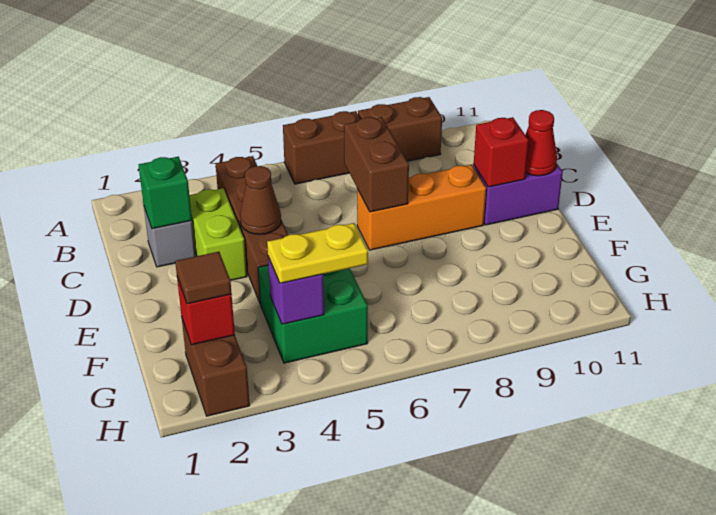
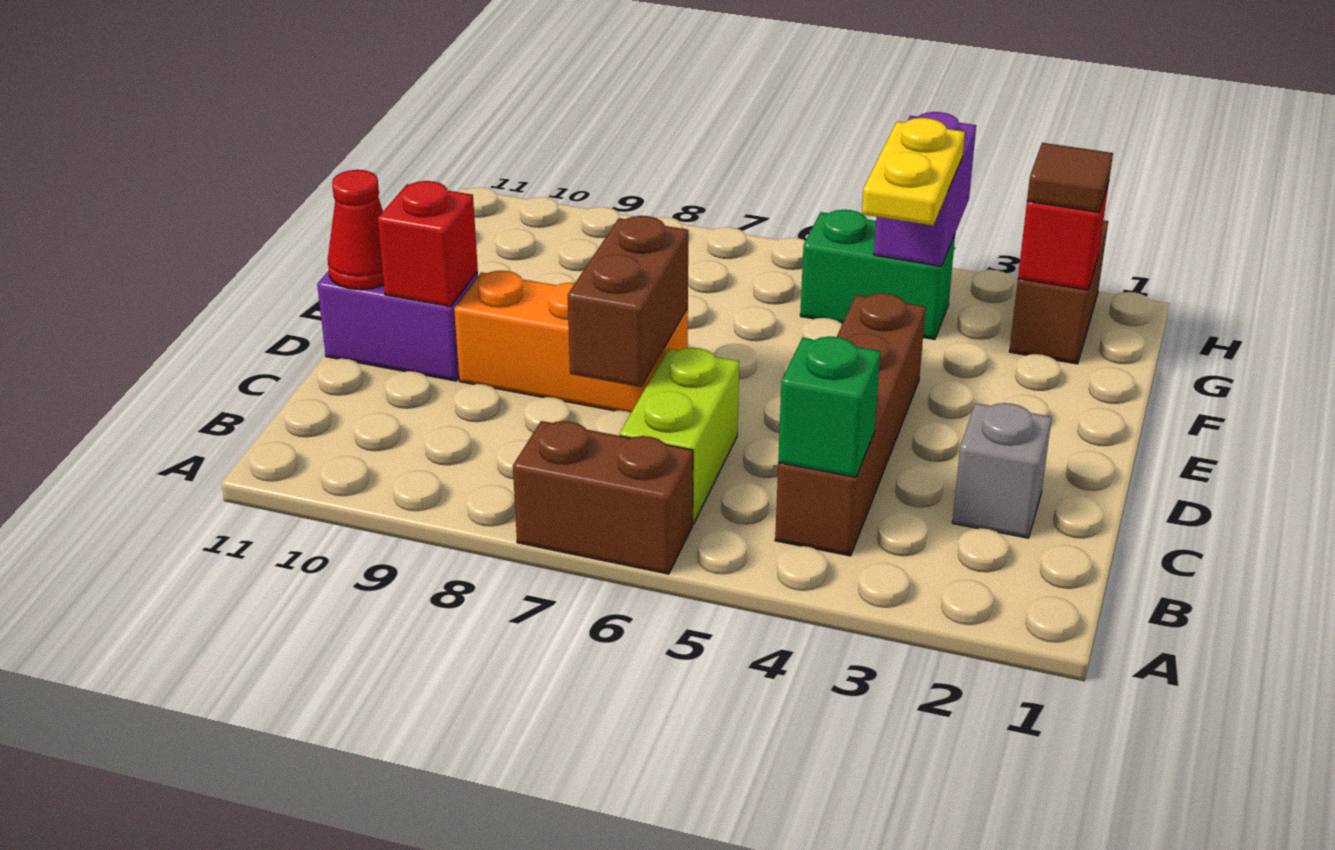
brown 1x2 brick [358,97,442,161] -> none
green 1x1 brick [139,157,192,229] -> green 1x1 brick moved to [778,336,880,477]
lime 1x2 brick [189,188,247,280] -> lime 1x2 brick moved to [619,348,739,524]
brown 1x1 cone [240,166,281,234] -> none
green 2x2 brick [258,265,368,363] -> green 1x2 brick [800,210,955,340]
purple 1x1 brick [268,257,324,324] -> purple 1x2 brick [874,112,976,266]
yellow 1x2 plate [267,223,368,283] -> yellow 1x2 plate turned to [862,118,965,225]

